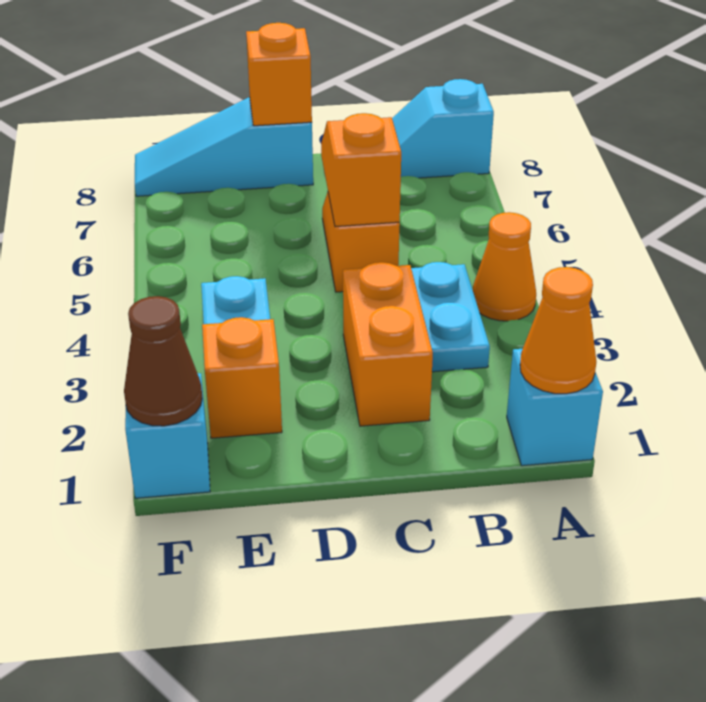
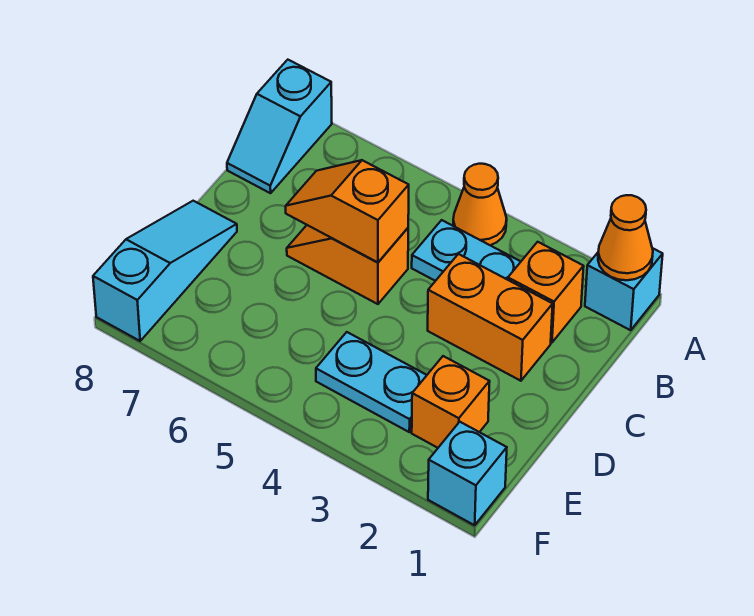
cyan 1x3 slope [135,97,313,196] -> cyan 1x3 slope turned to [93,201,237,341]
orange 1x1 brick [246,23,312,126] -> orange 1x1 brick moved to [508,242,584,343]
brown 1x1 cone [124,296,202,426] -> none

